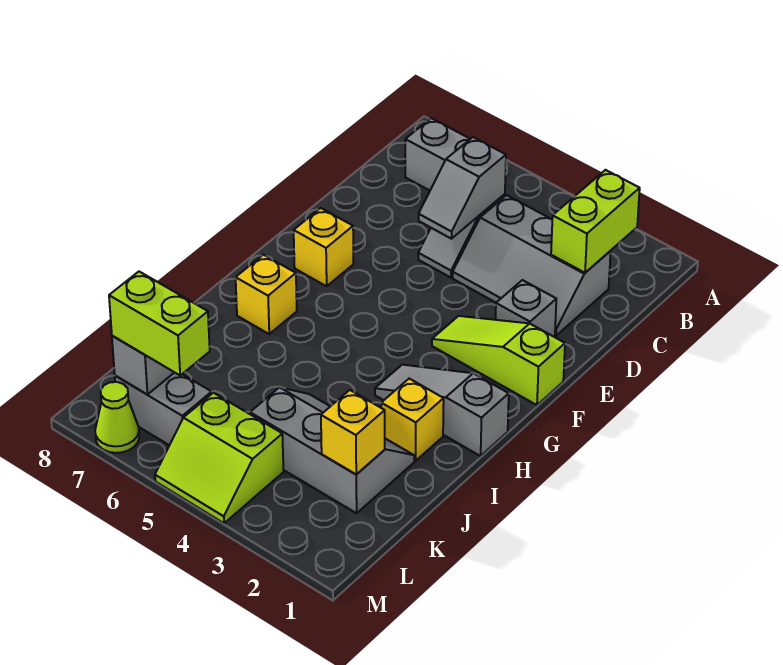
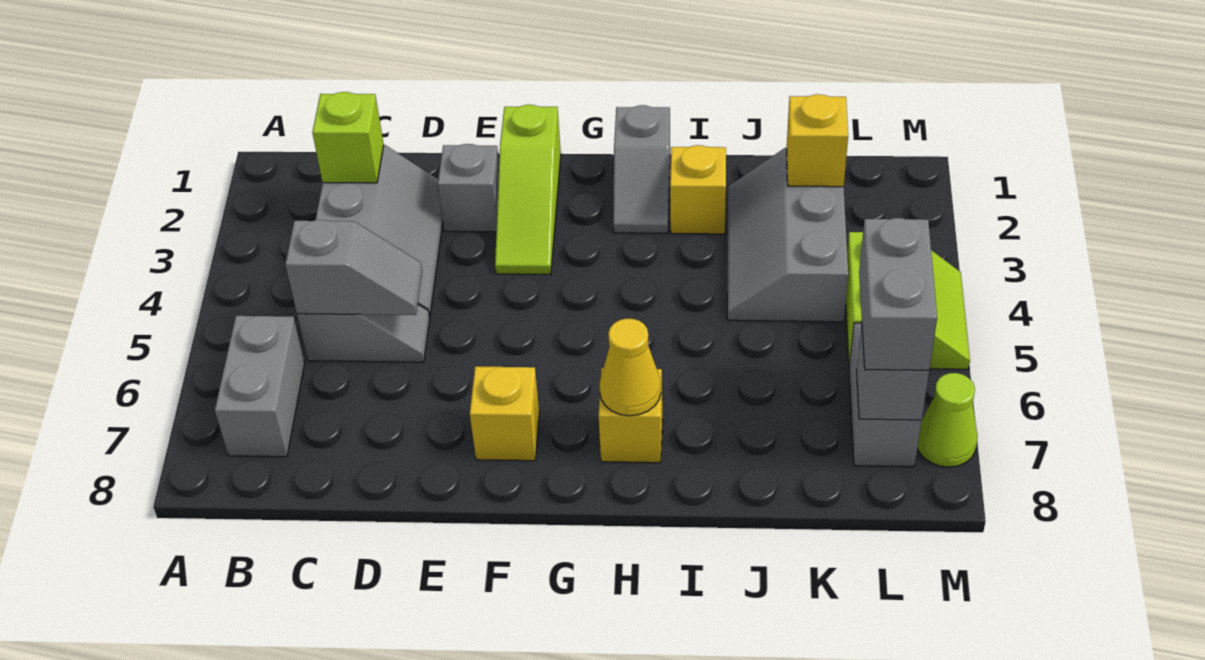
lime 1x2 brick [551,170,640,273] -> lime 1x1 brick [312,92,384,183]
grey 1x3 slope [375,365,509,456] -> grey 1x2 slope [613,105,670,233]
none -> yellow 1x1 cone [599,319,661,416]
lime 1x2 brick [109,272,210,375] -> grey 1x2 brick [859,218,937,370]

